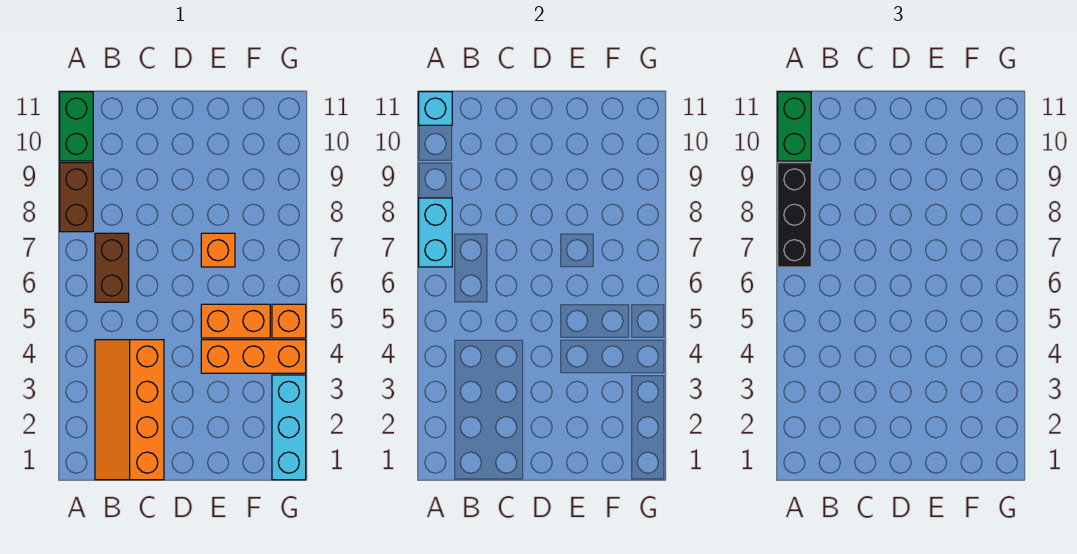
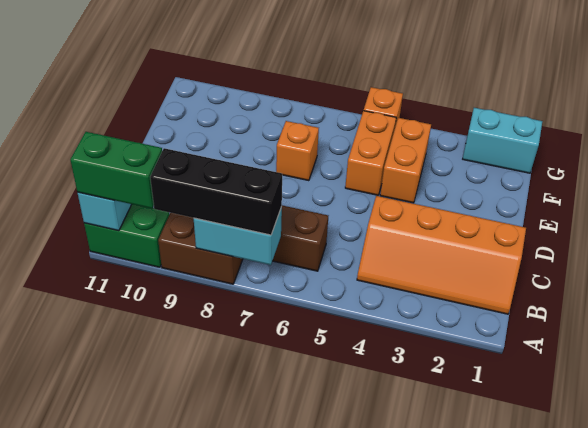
orange 1x3 brick [201,340,306,373] -> orange 1x2 brick [380,118,431,203]
cyan 1x3 brick [272,375,306,480] -> cyan 1x2 brick [463,108,542,173]

